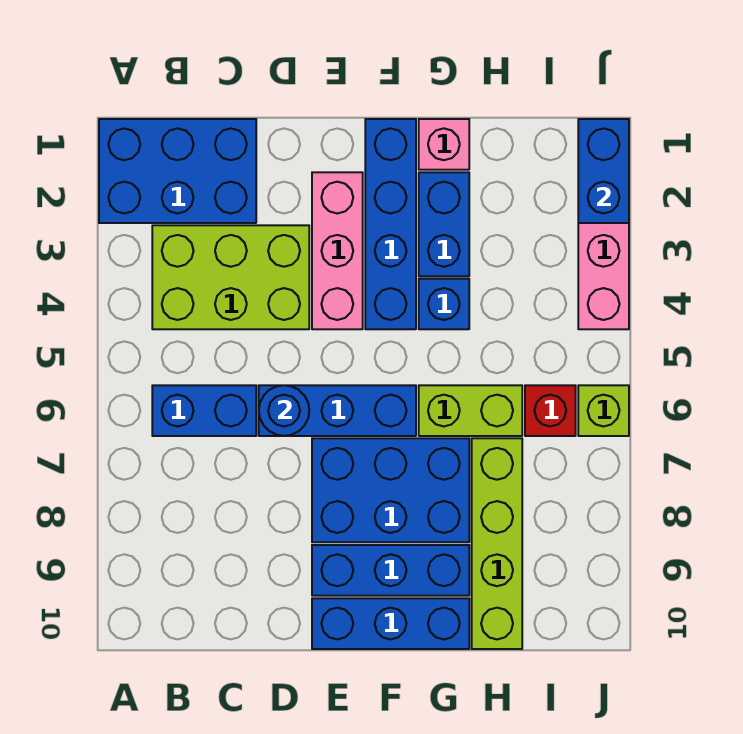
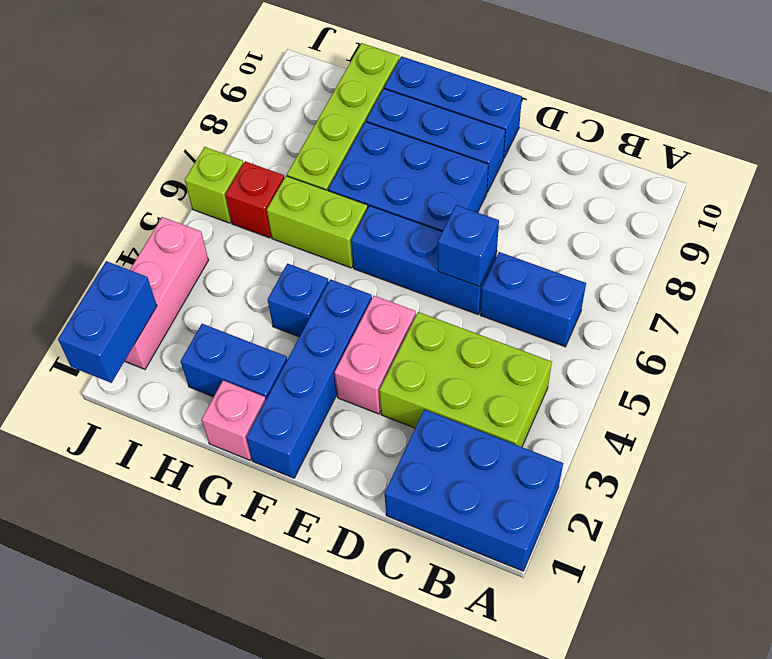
blue 1x1 round brick [259,385,309,436] -> blue 1x1 brick [438,205,499,287]
pink 1x3 brick [312,172,363,329] -> pink 1x2 brick [334,296,416,414]
blue 1x2 brick [419,172,469,276] -> blue 1x2 brick turned to [181,324,287,399]

